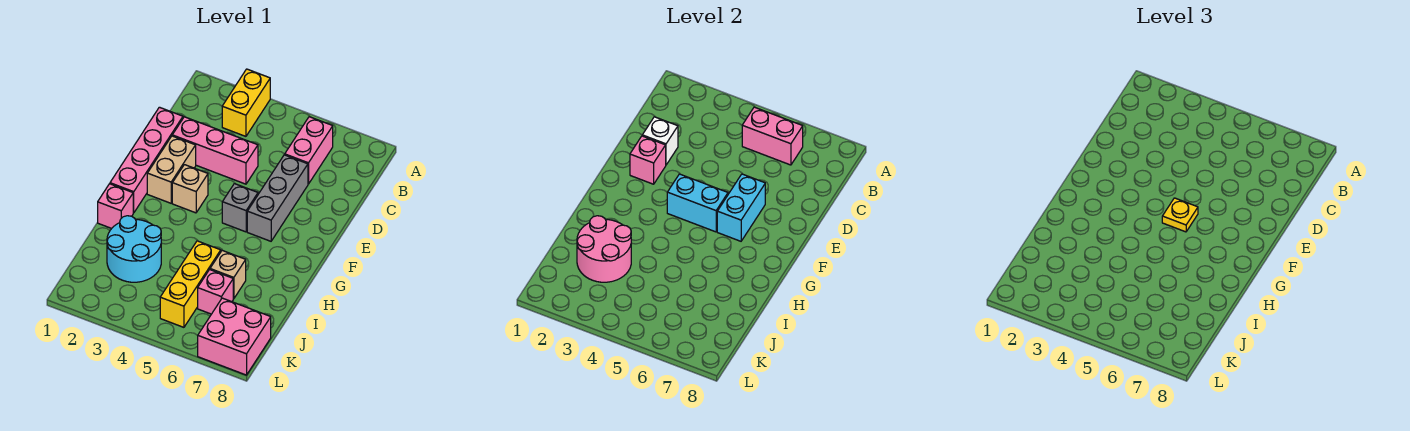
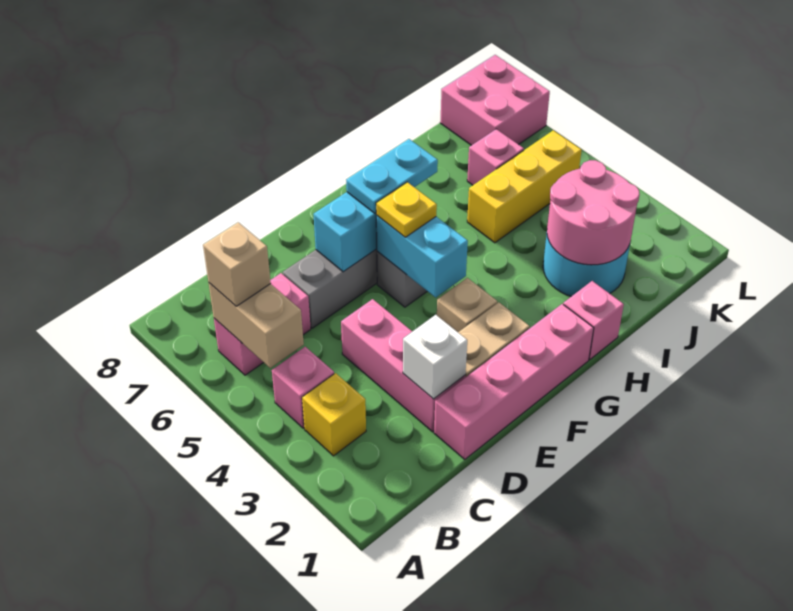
yellow 1x2 brick [222,69,270,136] -> yellow 1x1 brick [302,373,366,456]
pink 1x2 brick [742,107,803,165] -> tan 1x2 brick [209,283,304,368]
pink 1x1 brick [630,136,666,184] -> pink 1x1 brick moved to [272,347,334,428]
none -> cyan 1x2 plate [346,139,438,213]
tan 1x1 brick [210,250,246,299] -> tan 1x1 brick moved to [203,222,271,306]

